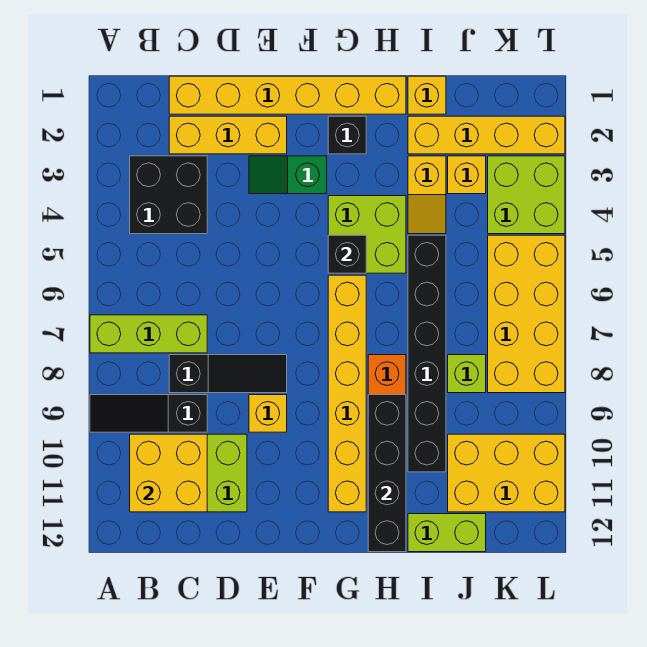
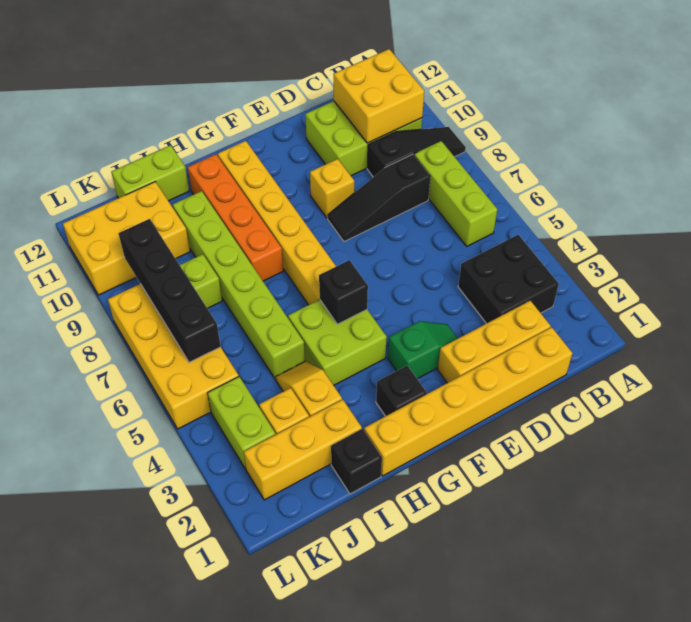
lime 1x3 brick [90,315,207,353] -> lime 1x3 brick turned to [414,141,497,246]
black 1x4 brick [368,395,406,552] -> black 1x4 brick moved to [118,219,221,362]
yellow 1x1 brick [408,76,446,114] -> black 1x1 brick [331,429,382,494]
yellow 1x4 brick [408,116,565,154] -> yellow 1x3 brick [244,400,362,500]
black 1x6 brick [408,235,446,472] -> lime 1x6 brick [173,191,305,379]
lime 2x2 brick [488,156,565,234] -> lime 1x2 brick [208,377,275,469]

